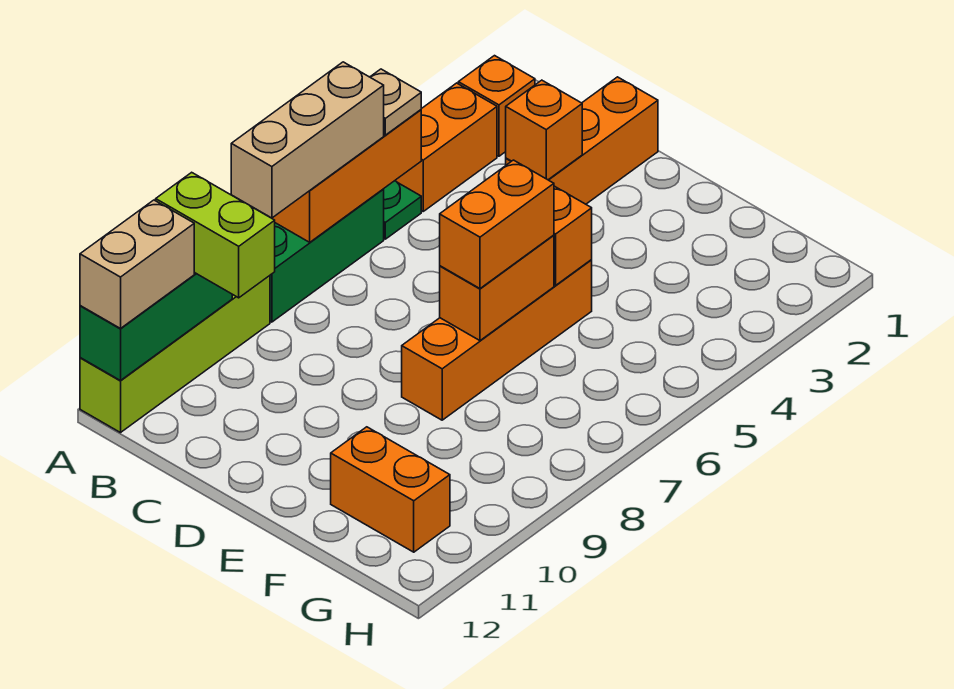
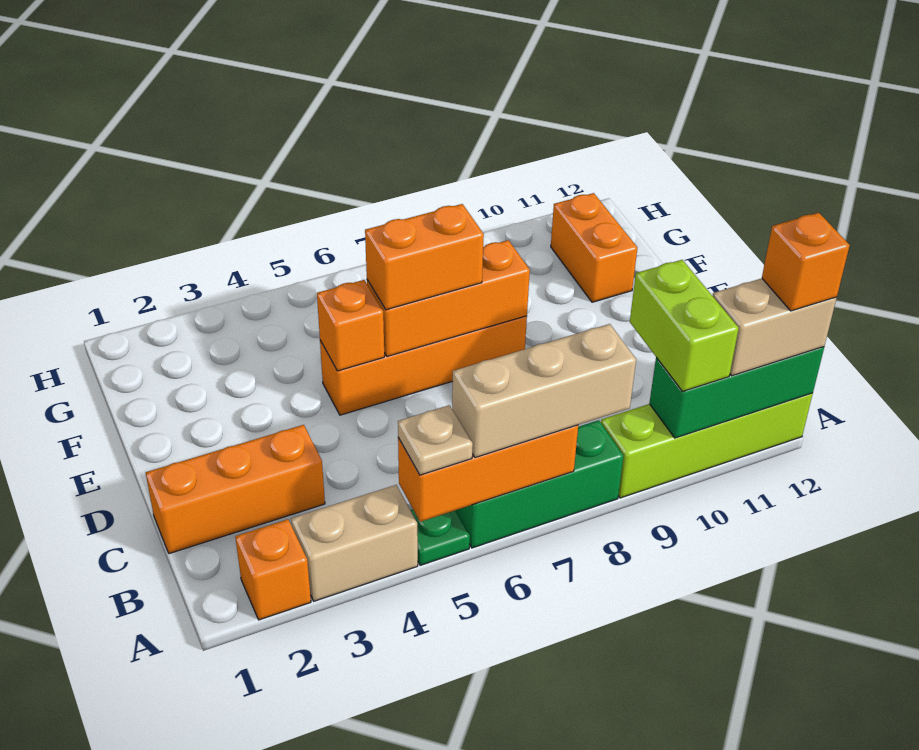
orange 1x2 brick [395,83,497,211] -> tan 1x2 brick [291,485,418,601]
orange 1x1 brick [506,80,582,180] -> orange 1x1 brick moved to [762,213,850,311]
orange 1x2 brick [440,235,554,341] -> orange 1x3 brick [367,240,530,357]

